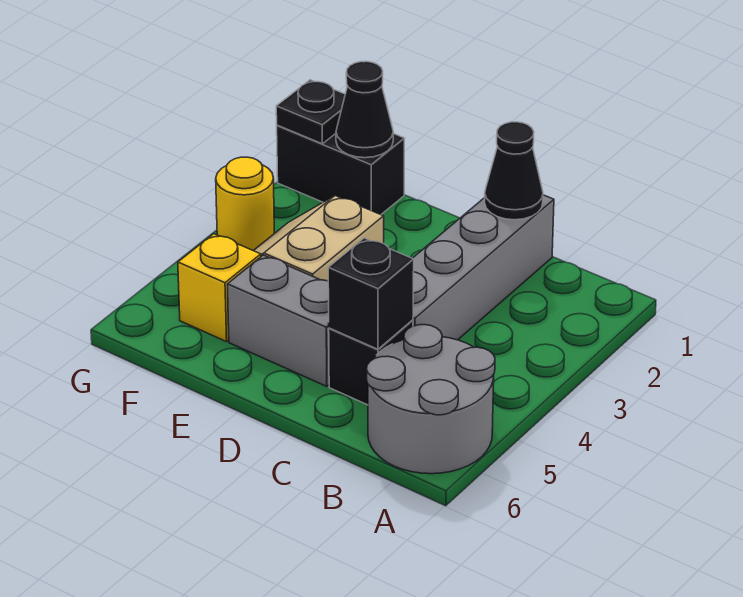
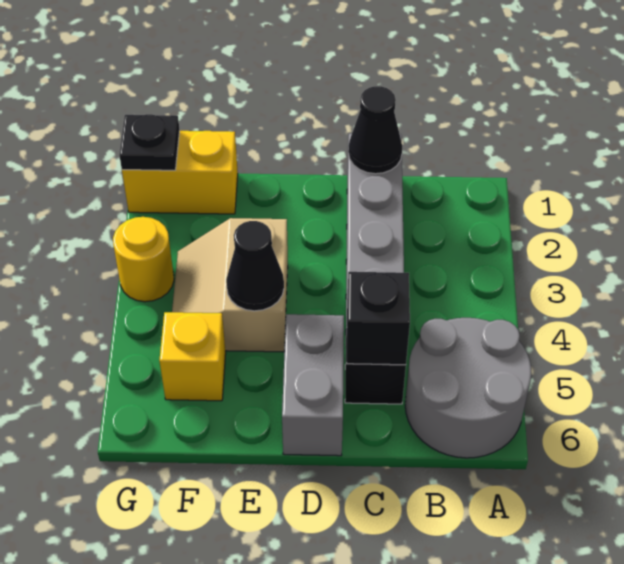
grey 1x2 brick [227,255,329,386] -> grey 1x2 brick turned to [282,314,344,456]
black 1x2 brick [277,125,404,215] -> yellow 1x2 brick [122,131,238,214]
black 1x1 cone [336,61,393,158] -> black 1x1 cone moved to [226,221,284,311]

